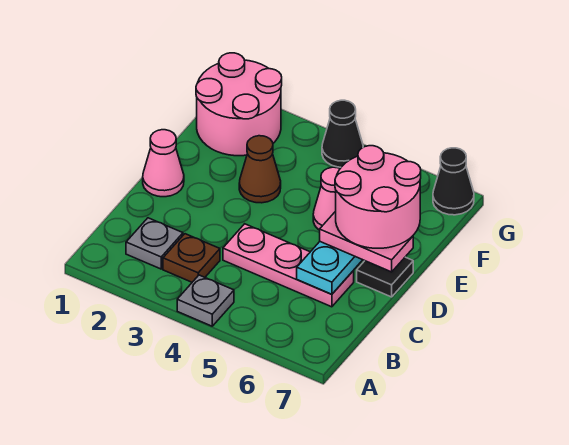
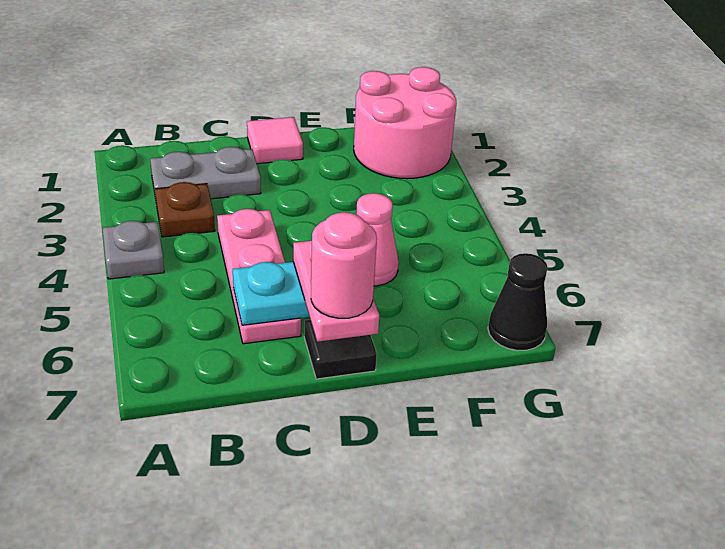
grey 1x1 plate [126,218,183,269] -> grey 1x2 plate [150,147,261,199]
pink 1x1 cone [143,130,184,197] -> pink 1x1 tile [247,117,303,164]
pink 2x2 round brick [335,146,421,248] -> pink 1x1 round brick [311,212,377,318]
brown 1x1 cone [239,136,281,203] -> none
black 1x1 cone [322,100,363,167] -> none

